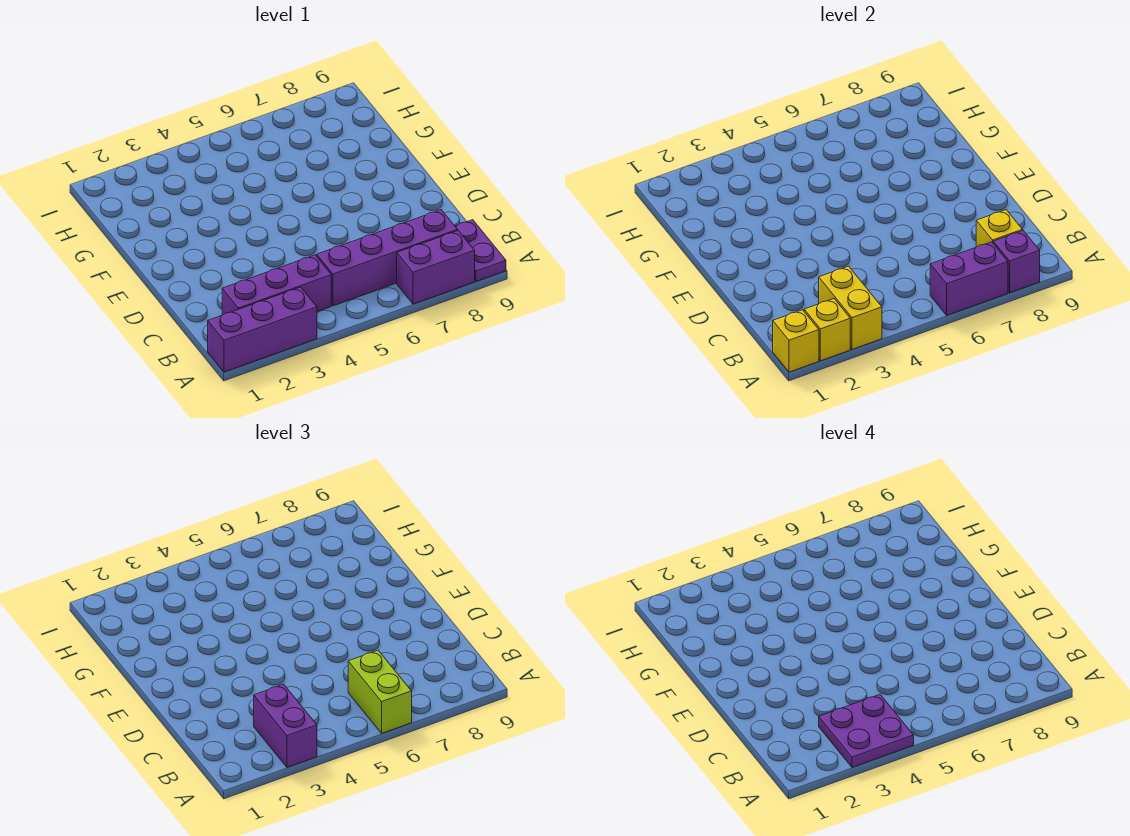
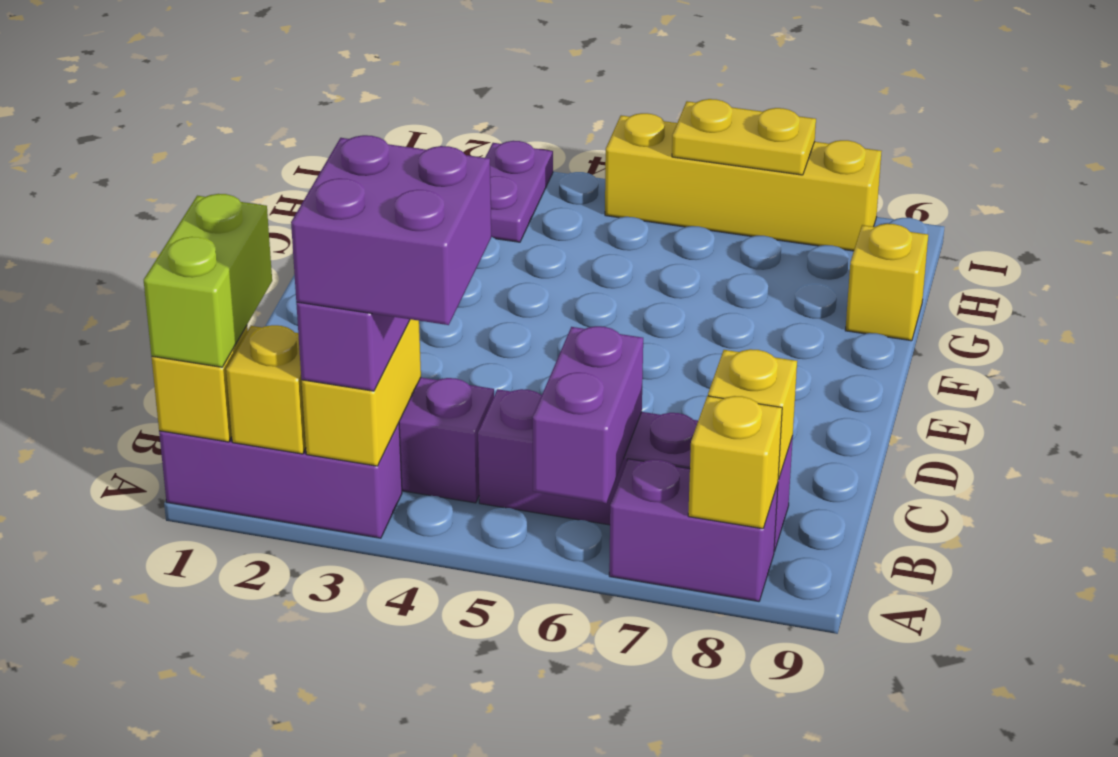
purple 2x2 plate [819,694,914,767] -> purple 2x2 brick [291,135,491,325]
purple 1x2 brick [930,242,1008,315] -> purple 1x2 brick turned to [533,326,643,503]
lime 1x2 brick [348,650,412,733] -> lime 1x2 brick moved to [144,194,272,367]
purple 1x1 brick [993,231,1040,293] -> yellow 1x1 brick [688,396,782,529]
purple 1x2 plate [455,220,506,281] -> purple 1x2 plate moved to [485,141,553,242]
none -> yellow 1x1 brick [845,224,928,341]
none -> yellow 1x4 brick [605,113,882,251]
none -> yellow 1x2 plate [672,99,816,175]

